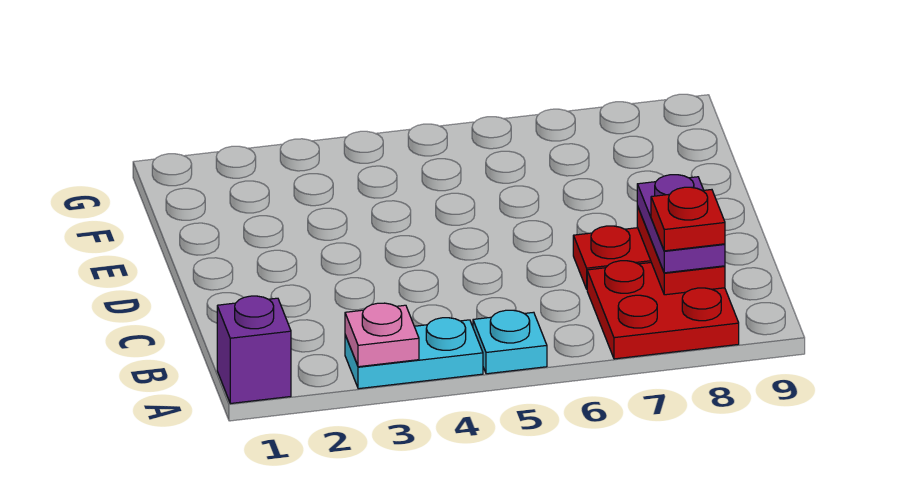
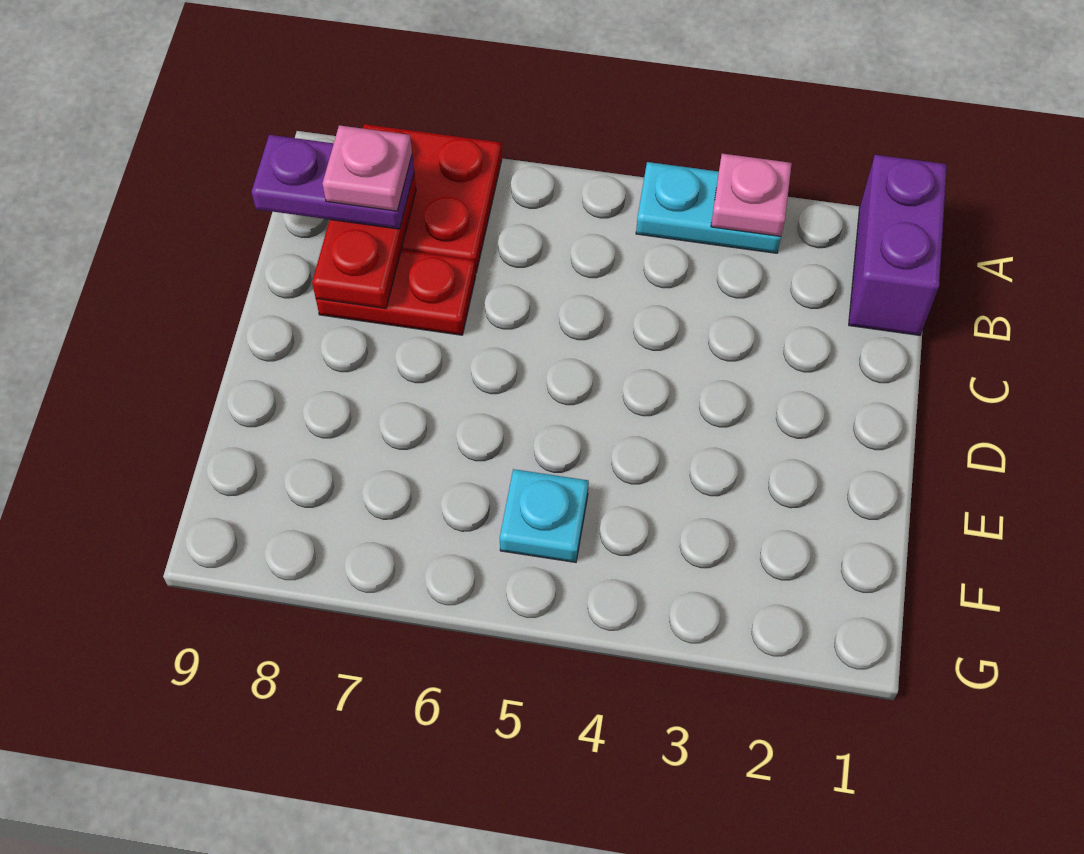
purple 1x1 brick [217,296,291,403] -> purple 1x2 brick [849,155,947,335]
cyan 1x1 plate [473,310,547,374] -> cyan 1x1 plate moved to [500,469,589,562]
purple 1x2 plate [637,175,725,273] -> purple 1x2 plate turned to [252,135,414,229]
red 1x1 plate [651,187,725,251] -> pink 1x1 plate [322,125,412,211]

